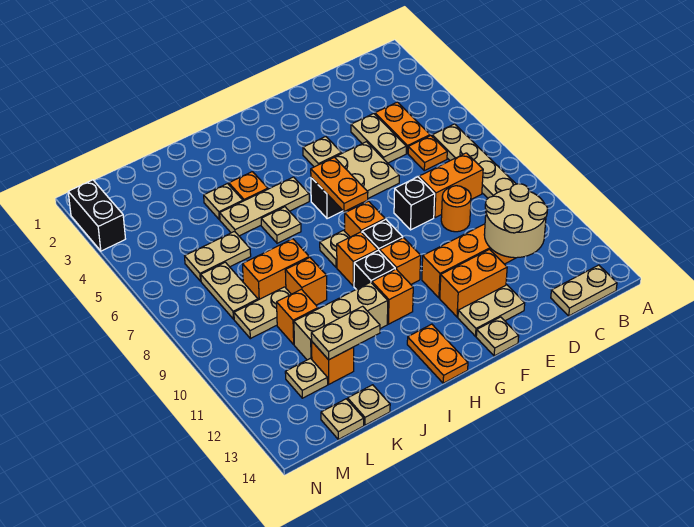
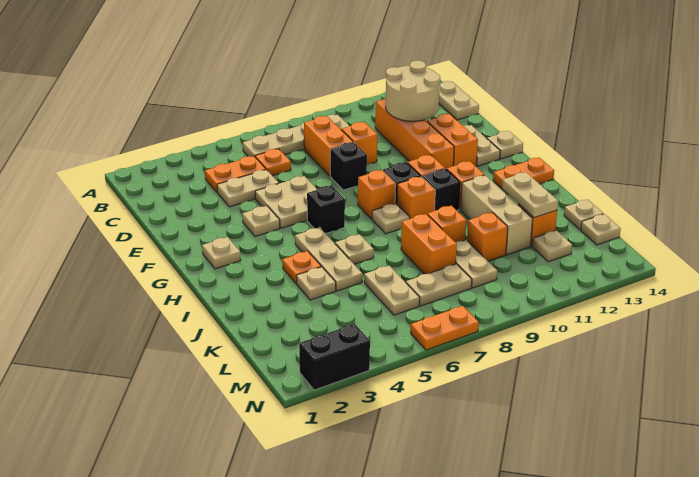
orange 1x1 round brick [441,186,471,232] -> orange 1x1 brick [341,122,377,164]
none -> tan 1x1 plate [202,237,241,269]
orange 1x2 plate [311,157,368,212] -> orange 1x2 plate moved to [411,306,479,350]

